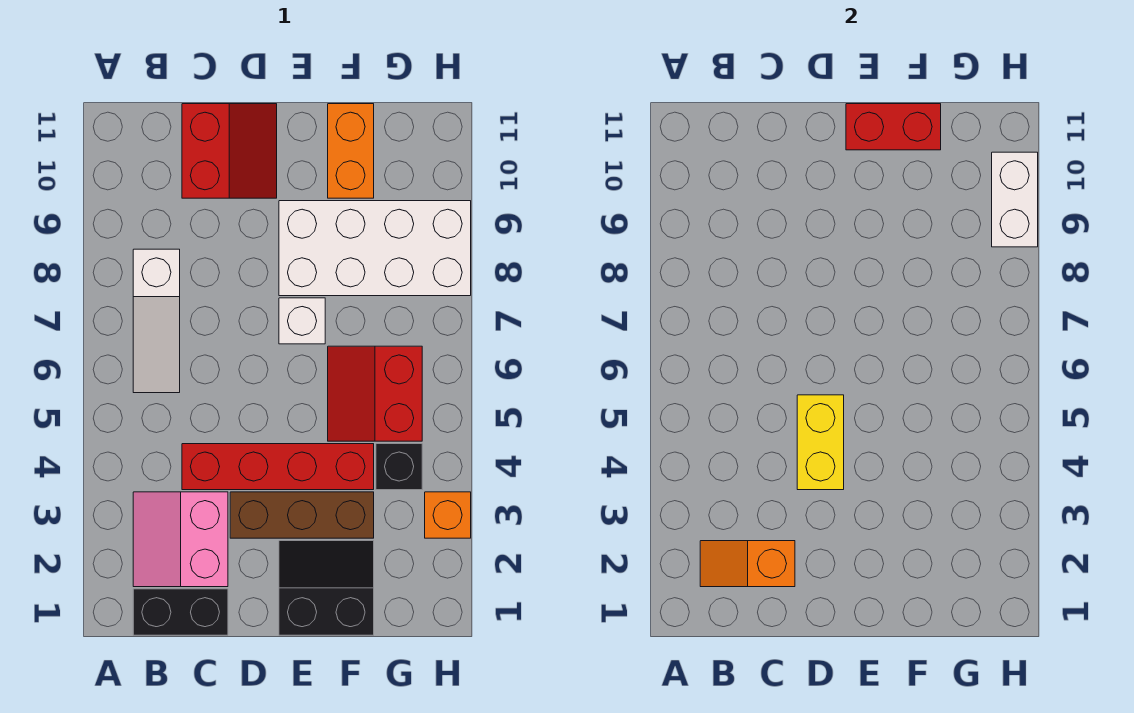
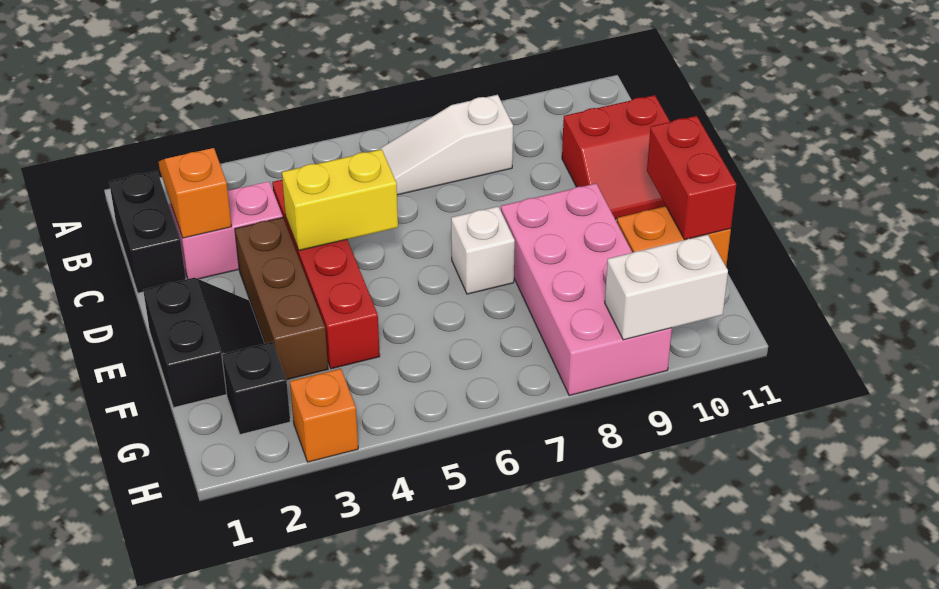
white 2x4 brick [279,201,471,296] -> pink 2x4 brick [501,184,672,396]
red 2x2 slope [328,346,422,441] -> none
black 1x1 brick [376,444,422,490] -> black 1x1 brick moved to [222,342,290,434]

